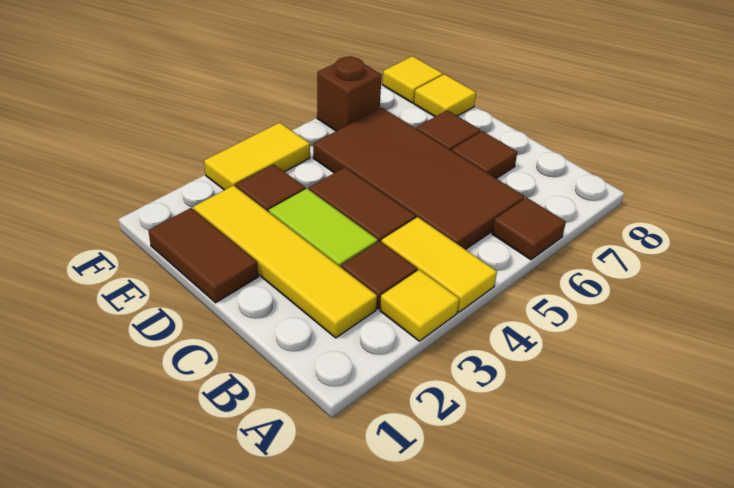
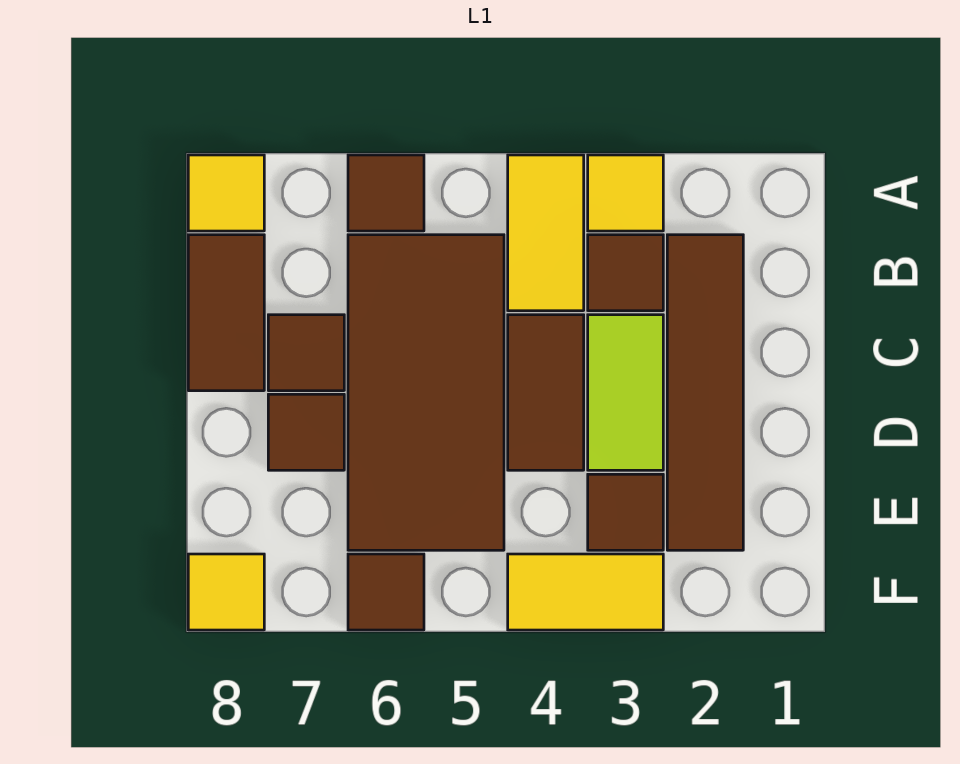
yellow 1x4 tile [193,185,377,338] -> brown 1x4 tile [667,235,743,550]
brown 1x2 tile [148,208,258,303] -> brown 1x2 tile moved to [188,235,264,391]
yellow 1x1 tile [414,74,476,117] -> yellow 1x1 tile moved to [188,155,264,231]
brown 1x1 brick [317,56,382,131] -> brown 1x1 tile [348,554,424,630]

